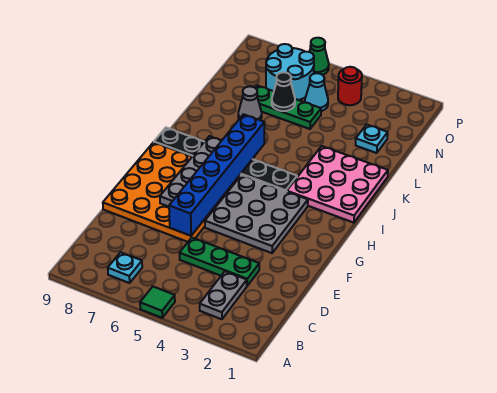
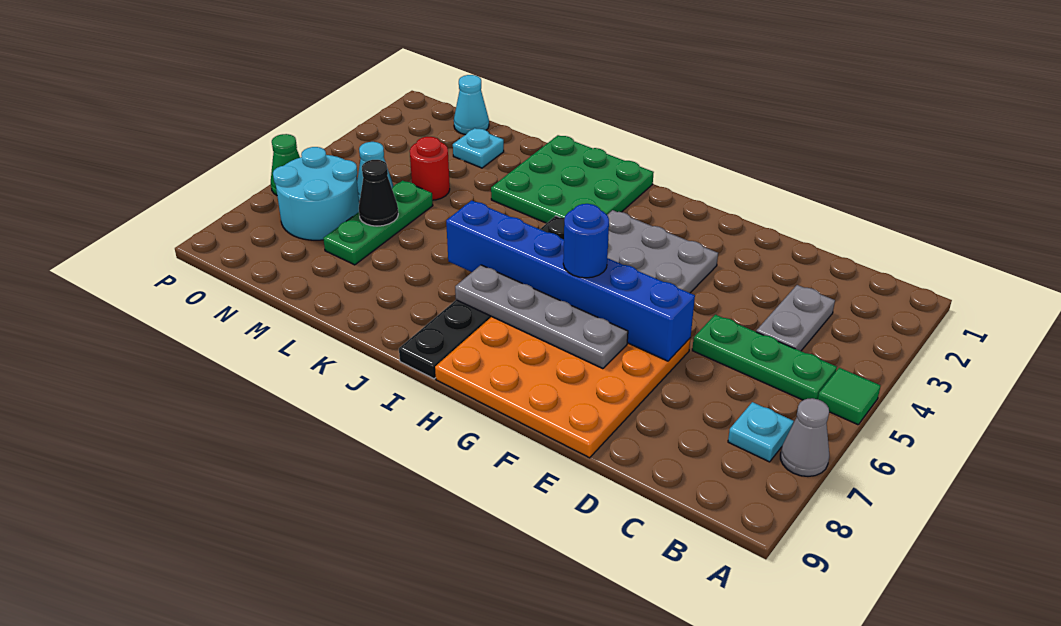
grey 1x2 plate [200,271,247,319] -> grey 1x2 plate turned to [756,285,835,351]
green 1x3 plate [180,238,259,286] -> green 1x3 plate turned to [692,315,837,400]
none -> blue 1x1 round brick [563,204,609,278]
pink 3x3 plate [287,146,388,223] -> green 3x3 plate [491,135,654,223]
grey 1x1 cone [238,86,262,120] -> grey 1x1 cone moved to [780,398,829,476]
none -> cyan 1x1 cone [454,75,489,135]
red 1x1 round brick [338,67,362,105] -> red 1x1 round brick moved to [410,137,450,200]

